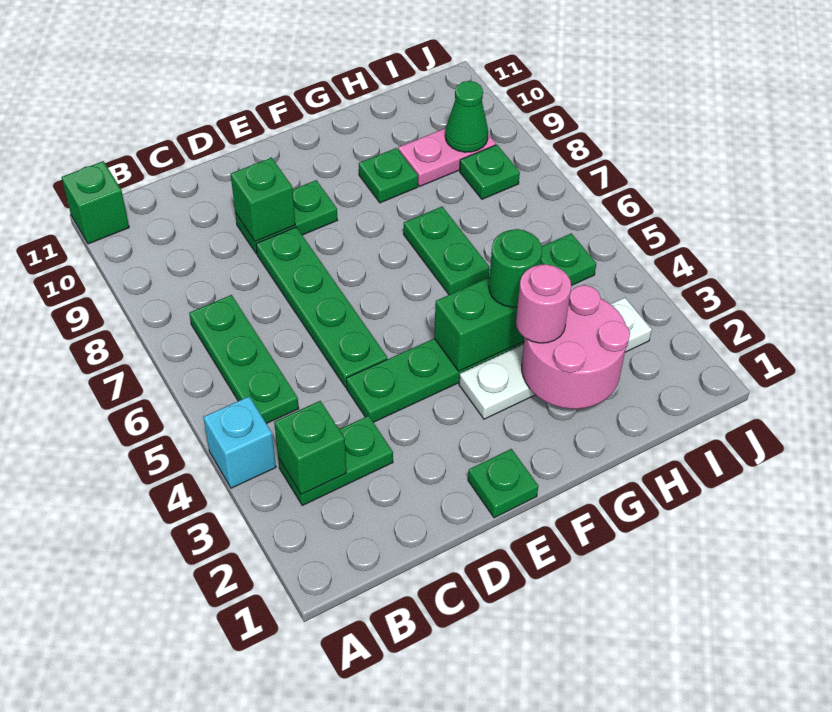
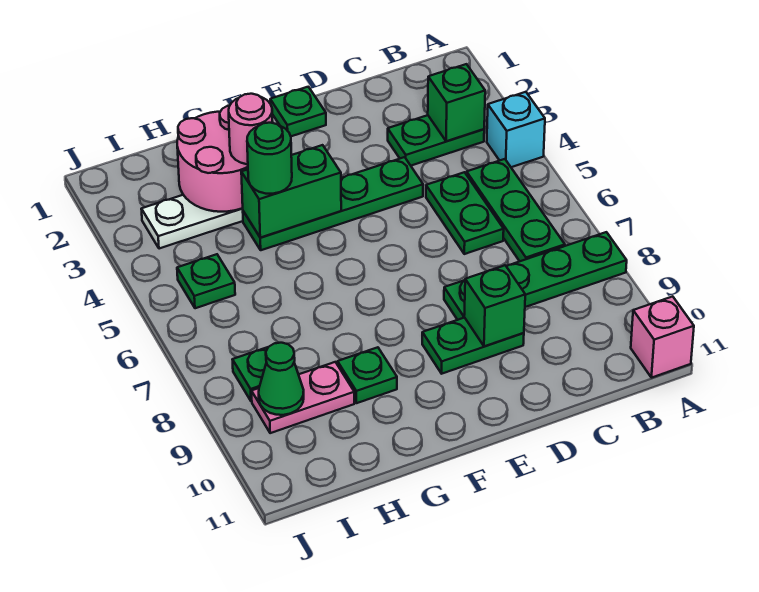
green 1x1 brick [62,161,129,244] -> pink 1x1 brick [631,296,694,378]
green 1x4 plate [256,227,387,387] -> green 1x4 plate turned to [444,232,627,320]
green 1x2 plate [404,207,490,295] -> green 1x2 plate moved to [426,172,504,254]

